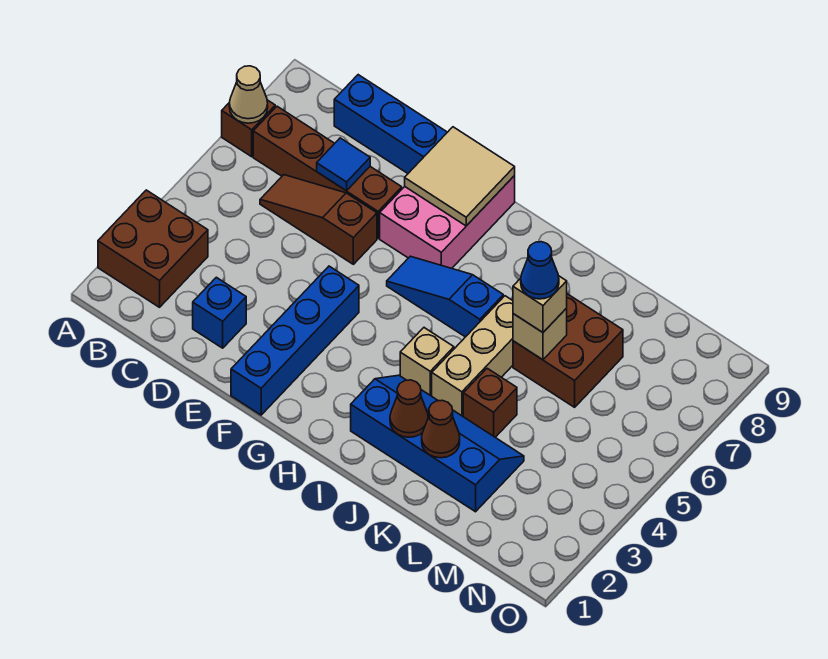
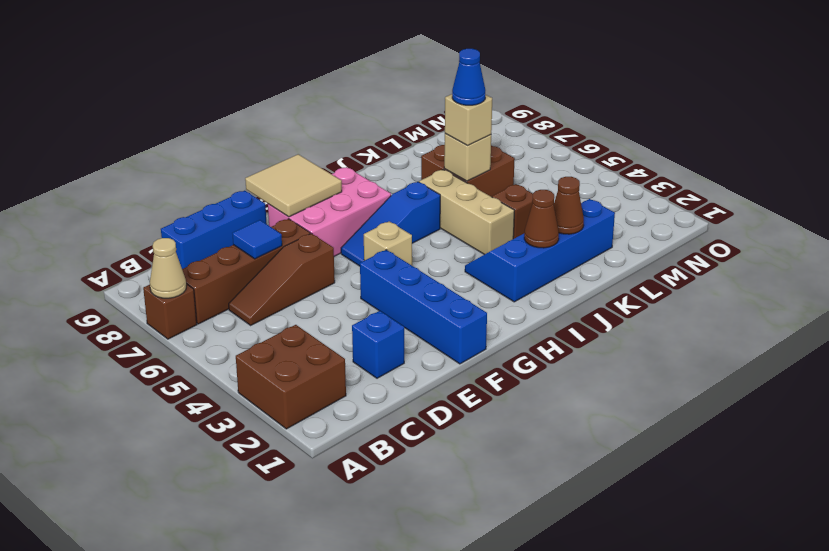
pink 2x3 brick [380,176,515,268] -> pink 2x3 brick turned to [268,167,391,256]
tan 1x1 brick [400,328,454,396] -> tan 1x1 brick moved to [364,221,412,265]

